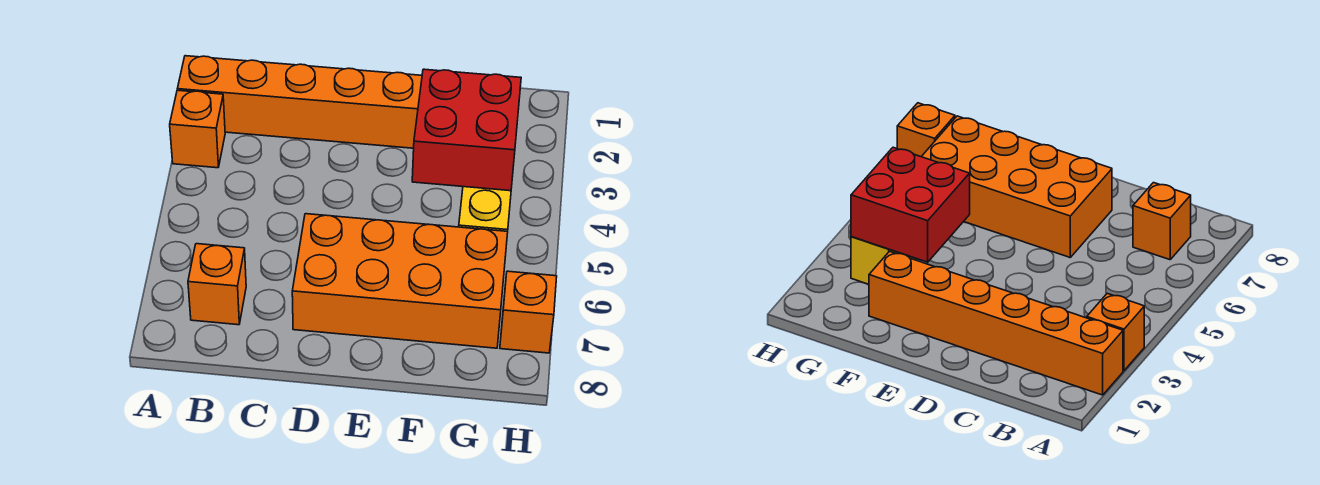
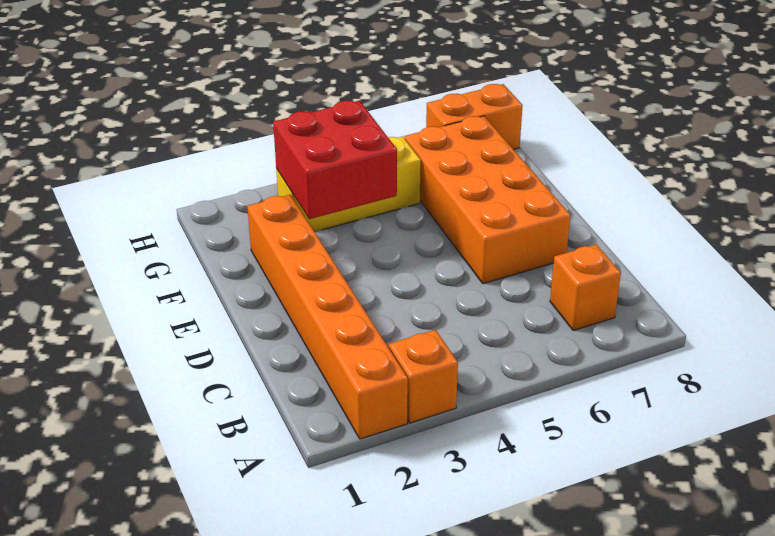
orange 1x1 brick [500,271,557,353] -> orange 1x2 brick [426,84,523,150]

